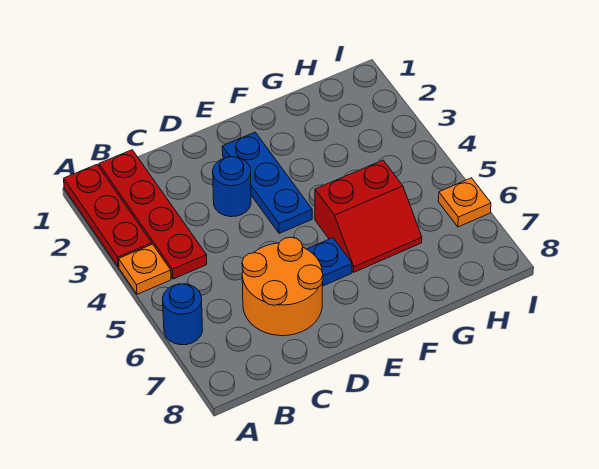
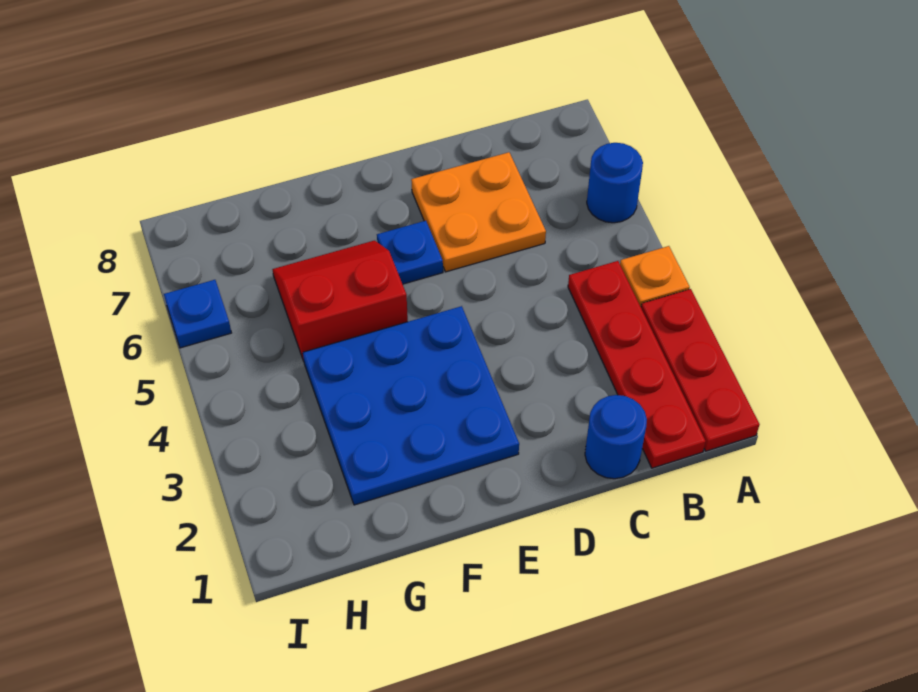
orange 2x2 round brick [242,237,323,336] -> orange 2x2 plate [411,152,546,272]
blue 1x1 round brick [213,157,251,217] -> blue 1x1 round brick moved to [585,395,647,479]
blue 1x3 plate [222,132,312,233] -> blue 3x3 plate [303,306,519,505]
orange 1x1 plate [438,178,491,227] -> blue 1x1 plate [164,280,231,348]

